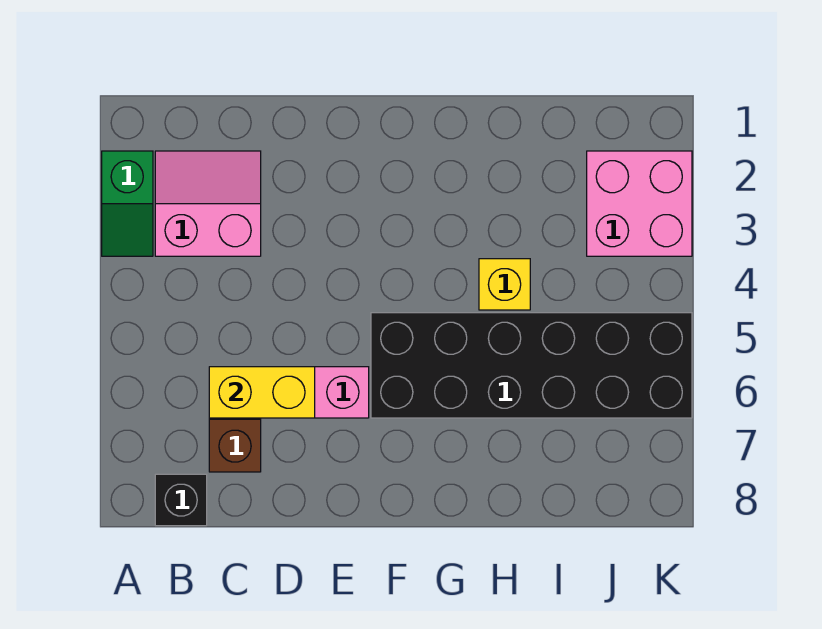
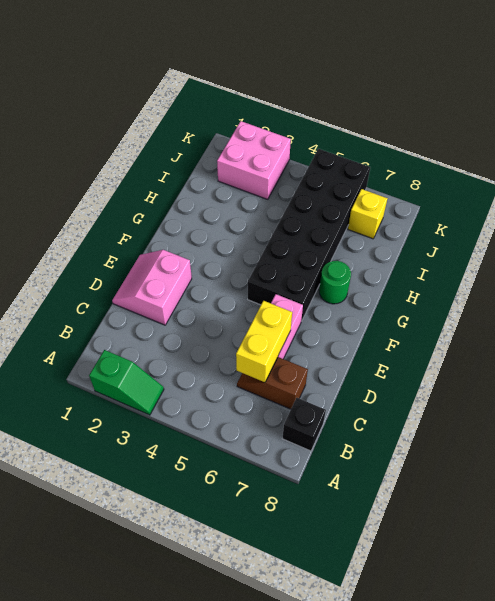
pink 2x2 slope [155,151,261,256] -> pink 2x2 slope moved to [112,250,192,325]
none -> green 1x1 round brick [319,261,351,304]
yellow 1x1 brick [479,259,530,310] -> yellow 1x1 brick moved to [348,189,388,239]

